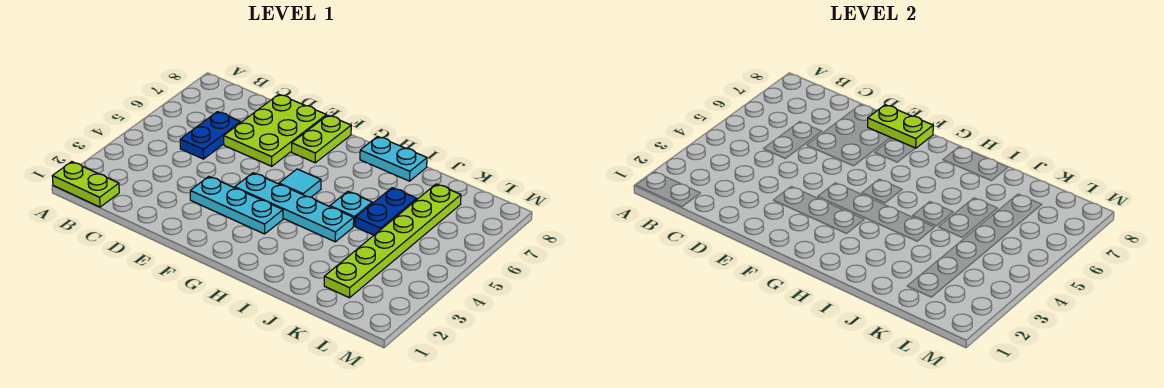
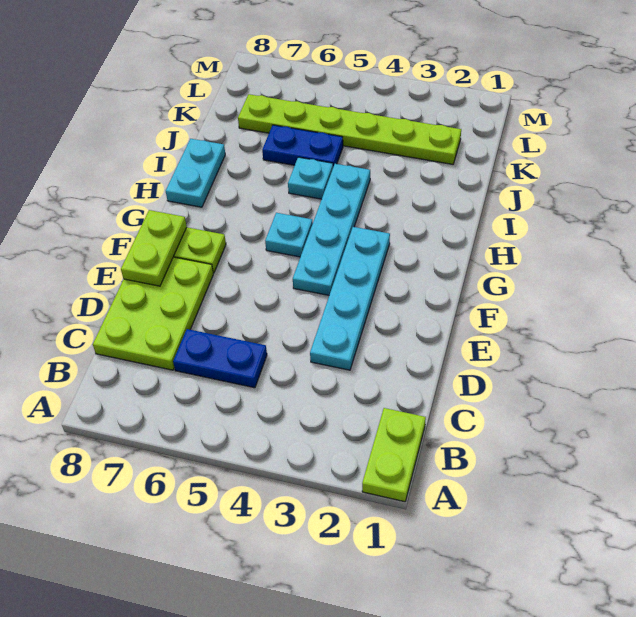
lime 2x3 plate [224,94,326,166] -> lime 2x3 plate turned to [93,257,213,370]
cyan 1x3 plate [190,177,283,234] -> cyan 1x4 plate [310,227,390,370]
cyan 1x1 tile [279,169,321,197] -> cyan 1x1 plate [265,213,313,257]

